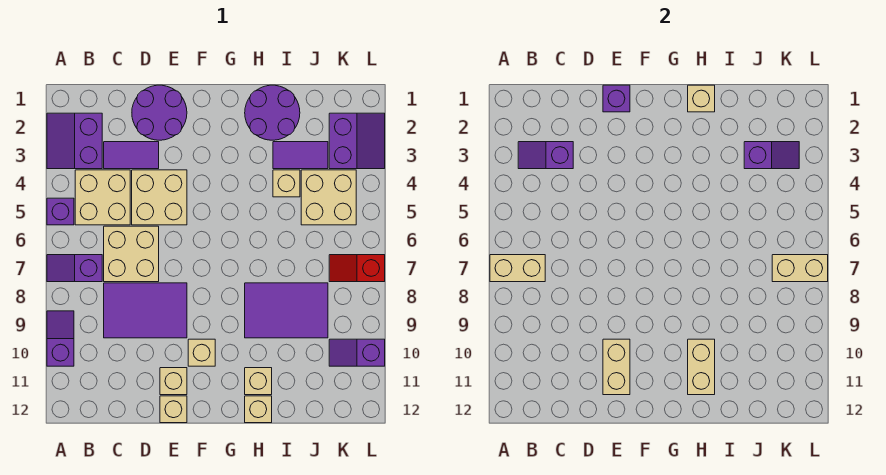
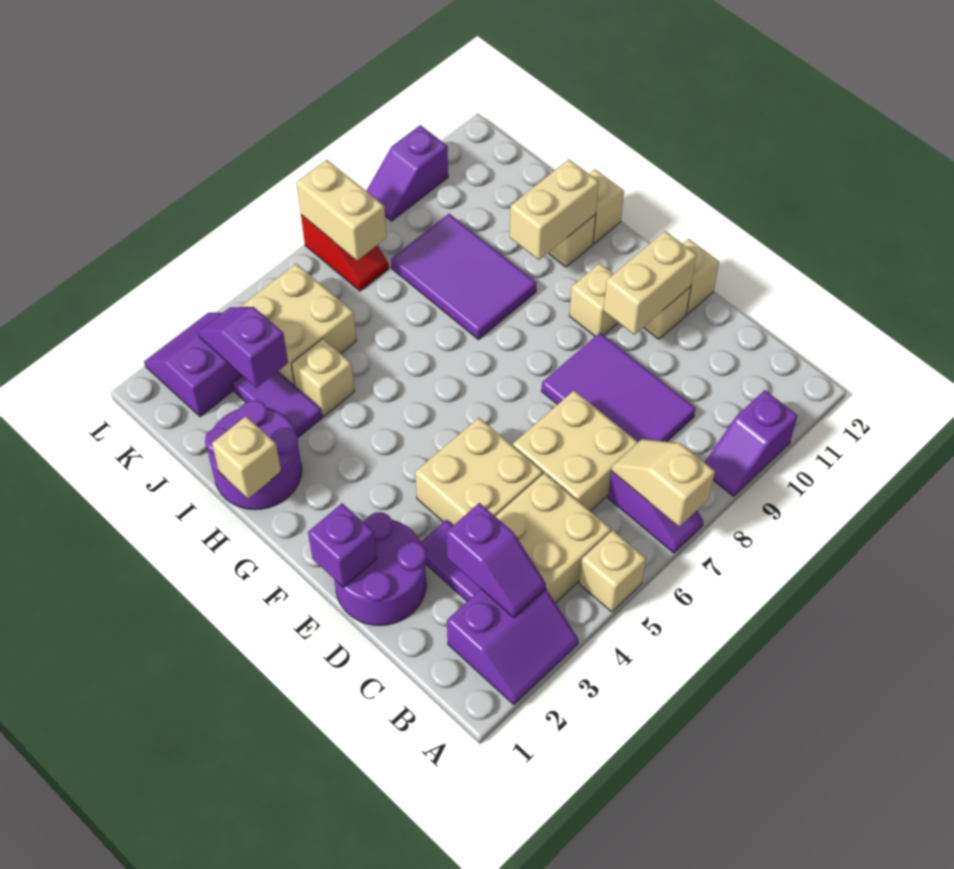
purple 1x1 brick [47,198,74,225] -> tan 1x1 brick [579,530,646,612]
tan 1x2 brick [490,255,545,282] -> tan 1x2 slope [612,439,715,527]
purple 1x2 slope [329,339,385,366] -> purple 1x2 slope turned to [367,125,448,221]

